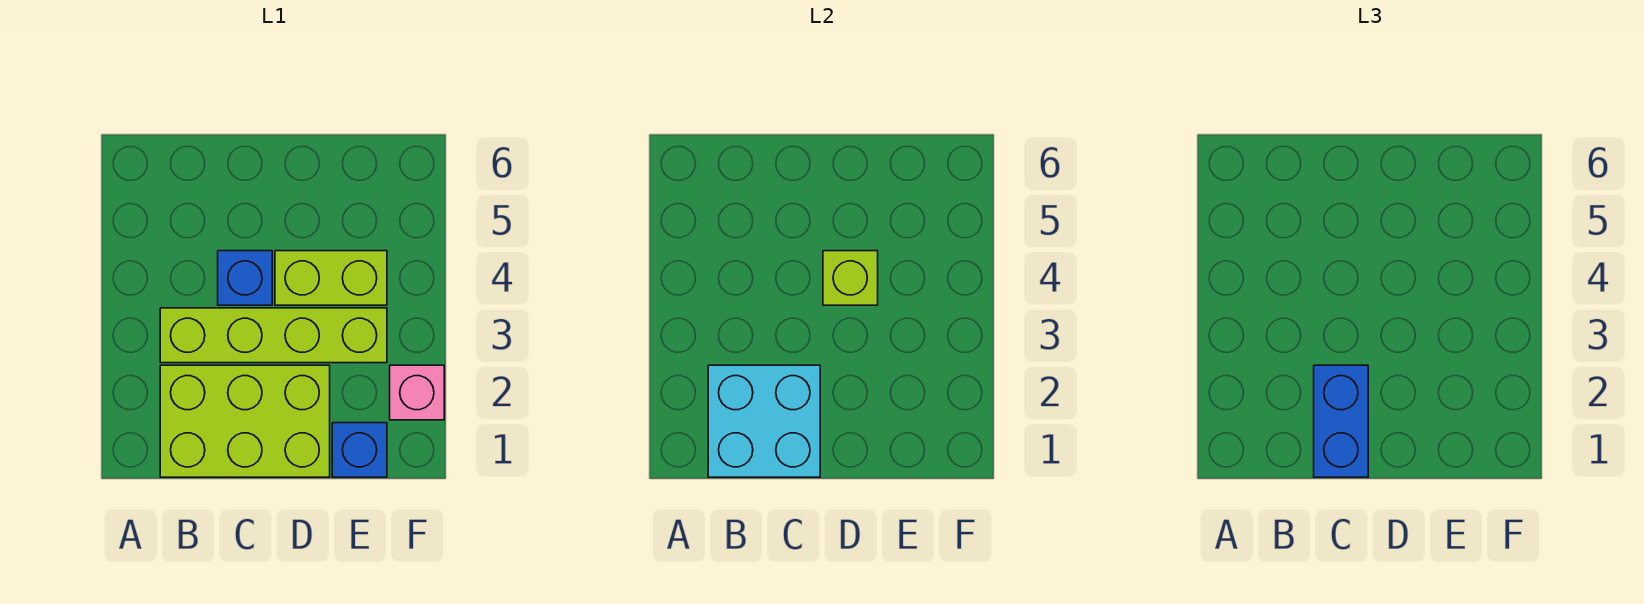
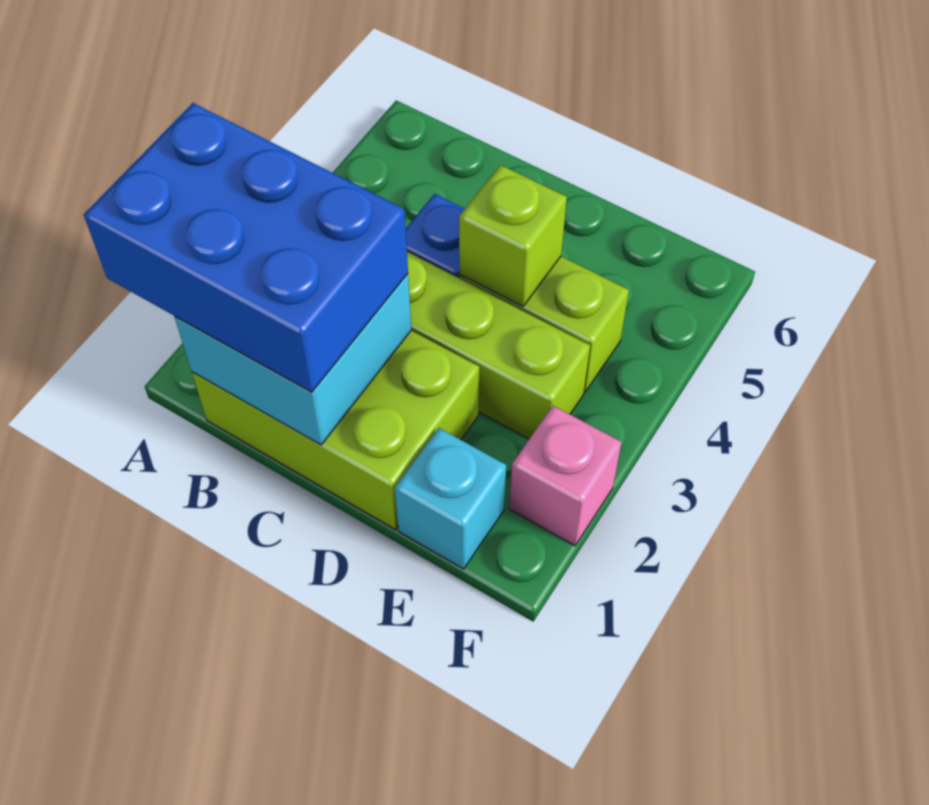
blue 1x2 brick [1314,365,1368,477] -> blue 2x3 brick [84,103,408,392]
blue 1x1 brick [332,423,387,477] -> cyan 1x1 brick [395,428,506,569]

